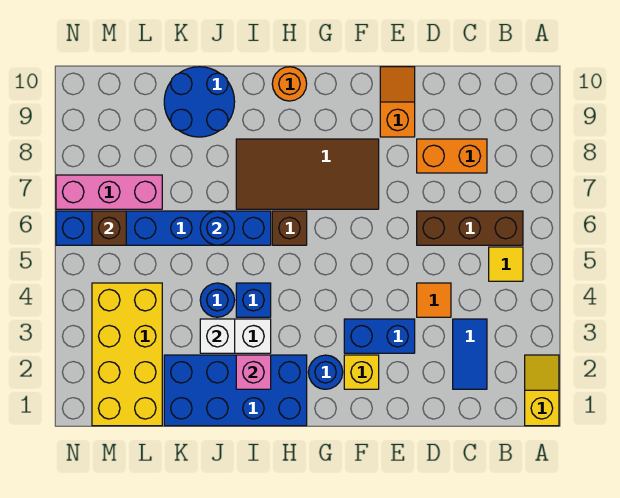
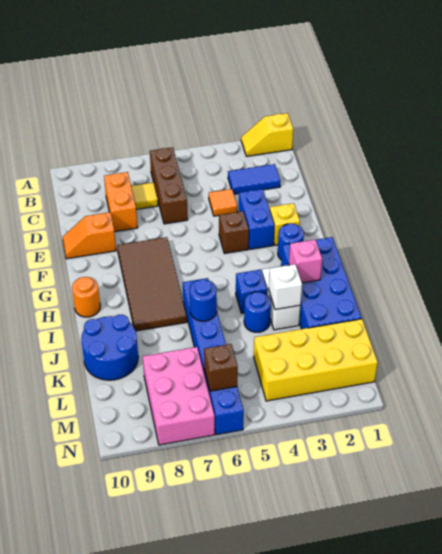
yellow 1x1 tile [489,247,523,281] -> yellow 1x1 tile moved to [131,182,158,209]
brown 1x1 brick [272,211,307,245] -> brown 1x1 brick moved to [219,211,249,254]
pink 1x3 brick [56,175,162,209] -> pink 2x3 brick [143,347,215,445]

